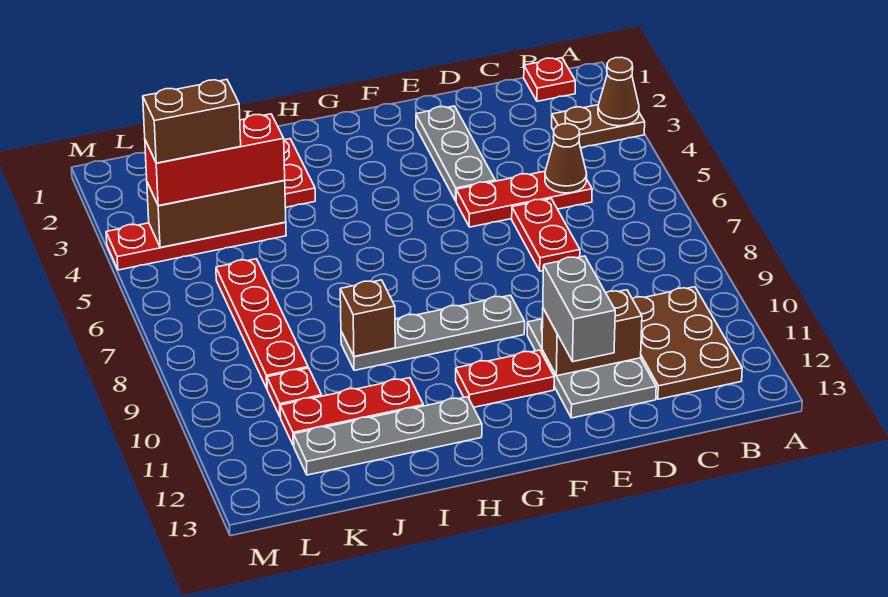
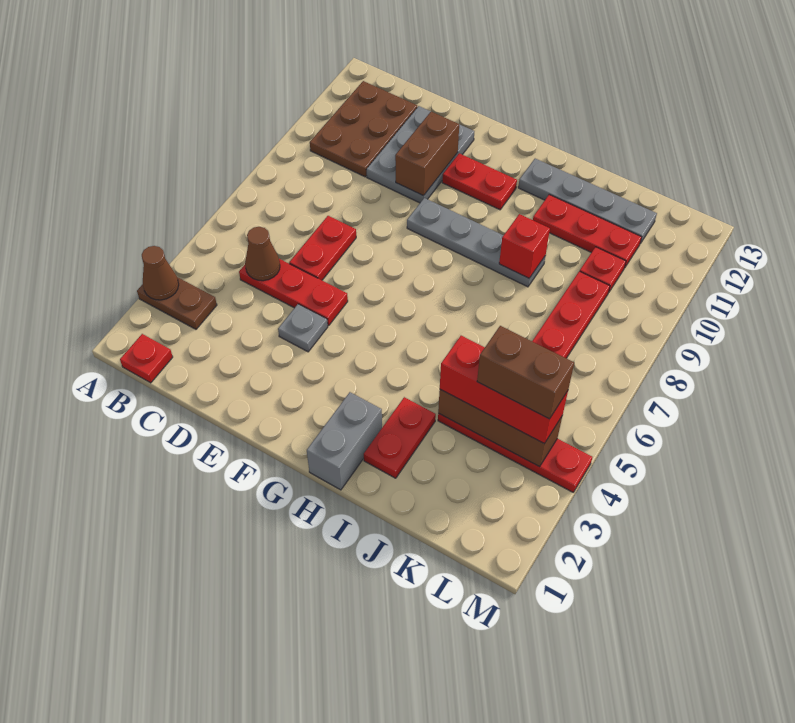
brown 1x2 brick [542,290,642,376] -> brown 1x2 brick turned to [395,112,459,196]
grey 1x3 plate [416,106,495,201] -> grey 1x1 plate [278,304,328,352]
grey 1x2 brick [543,256,615,362] -> grey 1x2 brick moved to [307,392,382,490]
brown 1x1 brick [340,280,395,356] -> red 1x1 brick [499,214,550,278]

